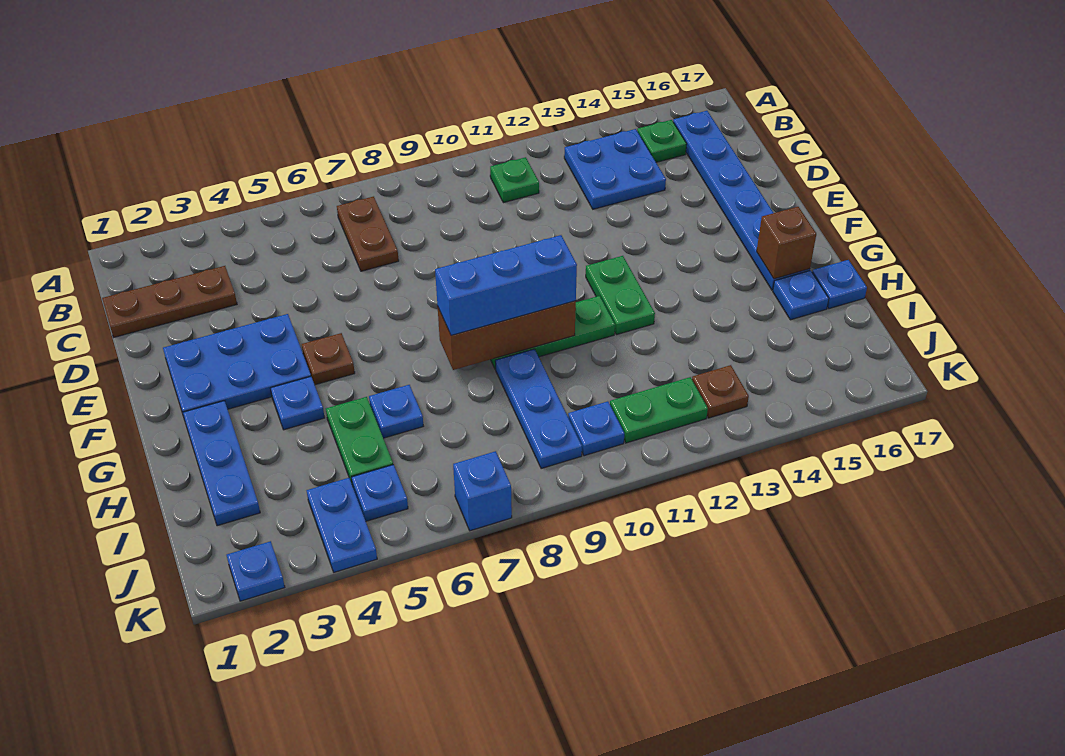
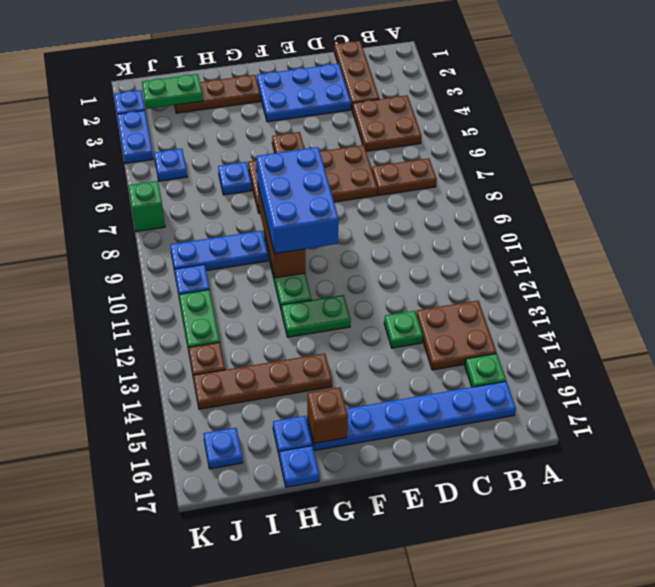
none -> brown 2x2 plate [352,96,421,151]
green 1x1 plate [490,157,539,203] -> green 1x1 plate moved to [384,311,423,348]
blue 2x2 plate [564,129,666,209] -> brown 2x2 plate [416,301,496,370]
none -> brown 2x4 plate [248,145,377,213]
blue 2x3 plate [163,314,311,413] -> blue 2x3 plate turned to [257,64,351,122]
blue 1x3 plate [183,401,260,526] -> brown 1x3 plate [175,75,260,113]
blue 1x1 plate [270,377,325,430] -> blue 1x1 plate moved to [203,428,243,469]
blue 1x3 brick [435,235,577,335] -> blue 2x3 brick [256,147,339,254]
none -> brown 1x4 plate [193,353,332,409]
green 1x2 plate [326,397,393,486] -> green 1x2 plate moved to [142,74,203,109]
blue 1x2 plate [307,478,377,572] -> blue 1x2 plate turned to [117,110,153,164]
blue 1x1 brick [453,451,512,531] -> green 1x1 brick [128,181,165,232]

